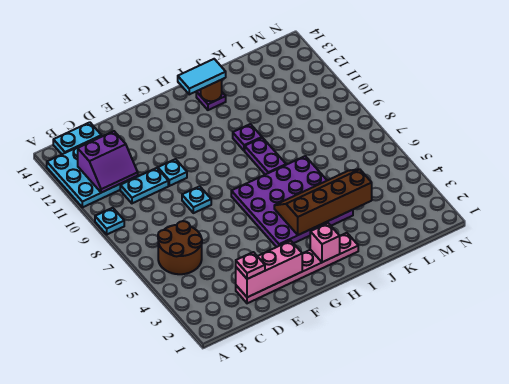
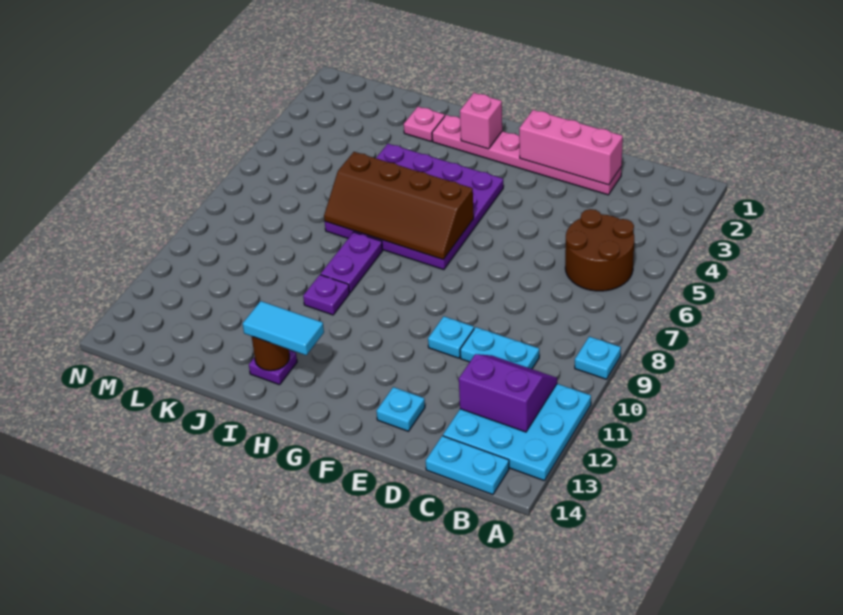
pink 1x1 plate [236,252,265,279] -> pink 1x1 plate moved to [404,107,445,141]
cyan 1x1 plate [182,186,211,213] -> cyan 1x1 plate moved to [377,387,425,431]
brown 2x4 slope [274,169,372,235] -> brown 2x4 slope moved to [324,152,474,260]

